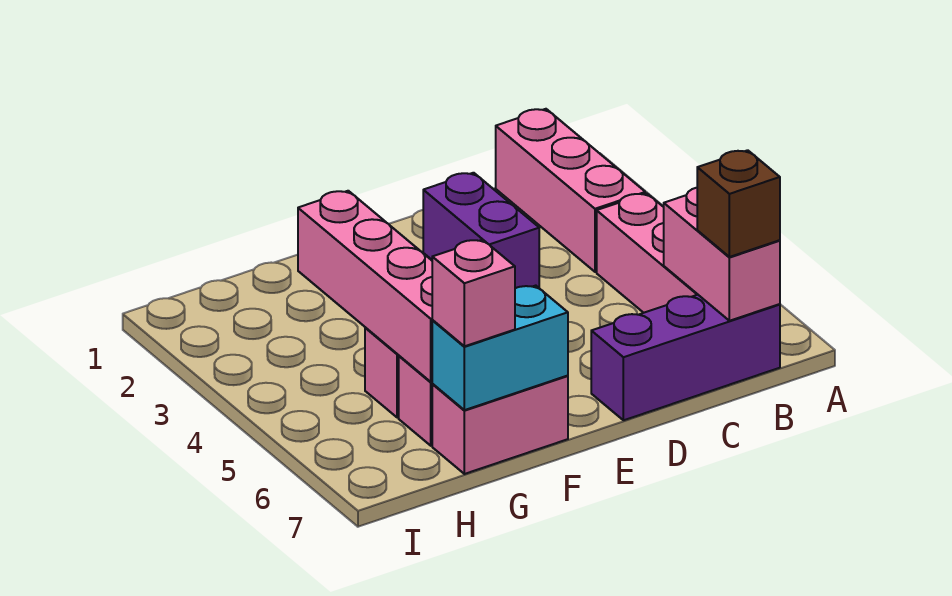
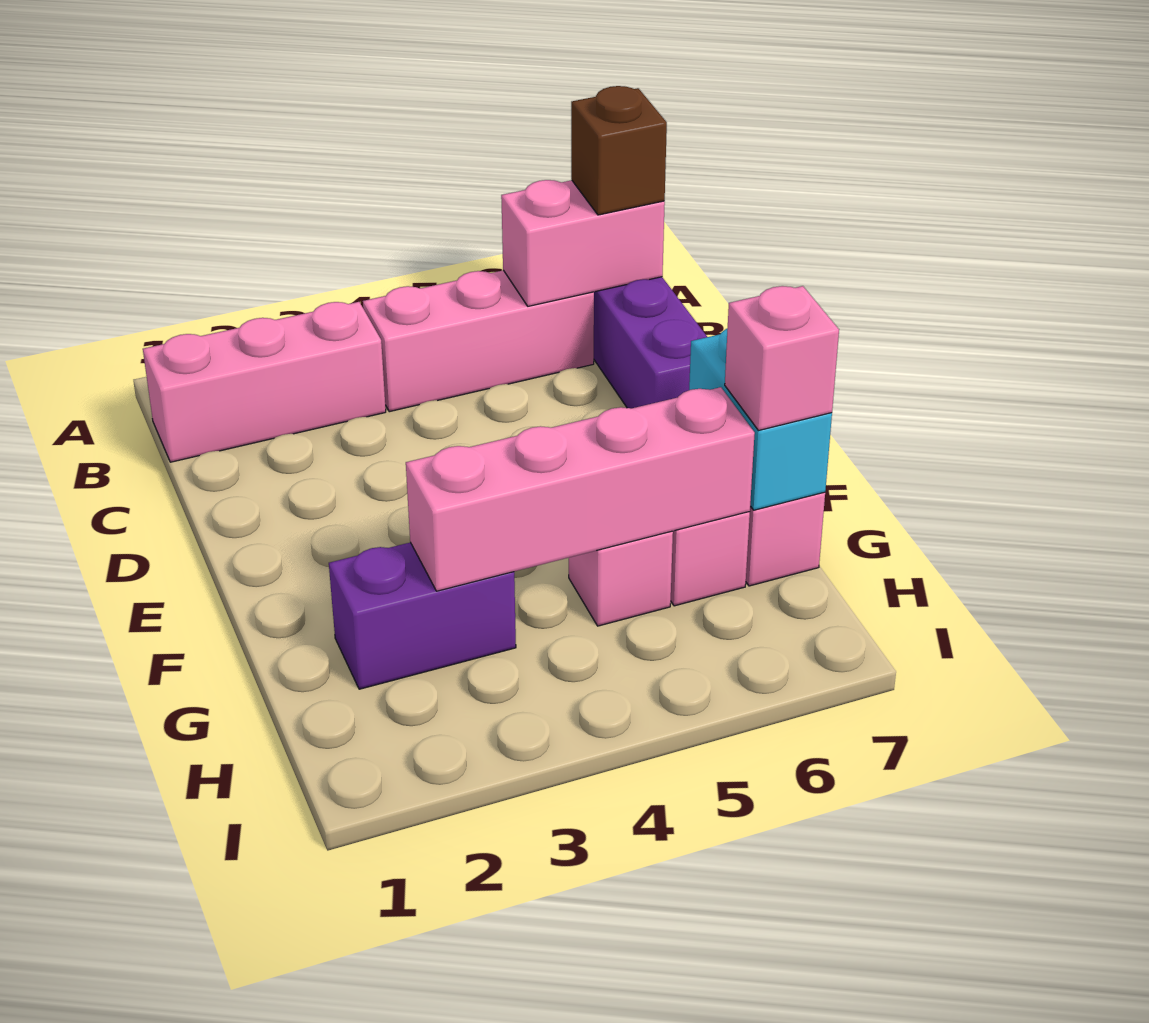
purple 1x2 brick [423,173,539,288] -> purple 1x2 brick moved to [329,543,516,689]

